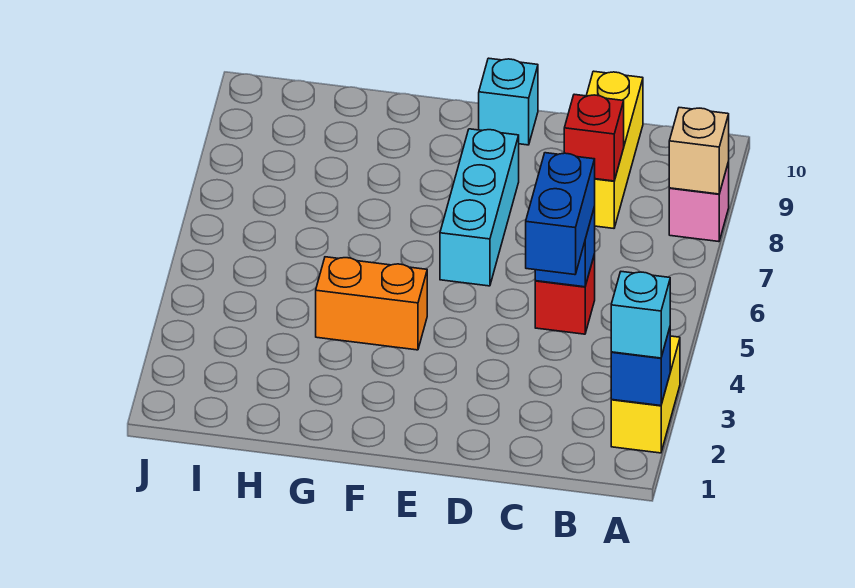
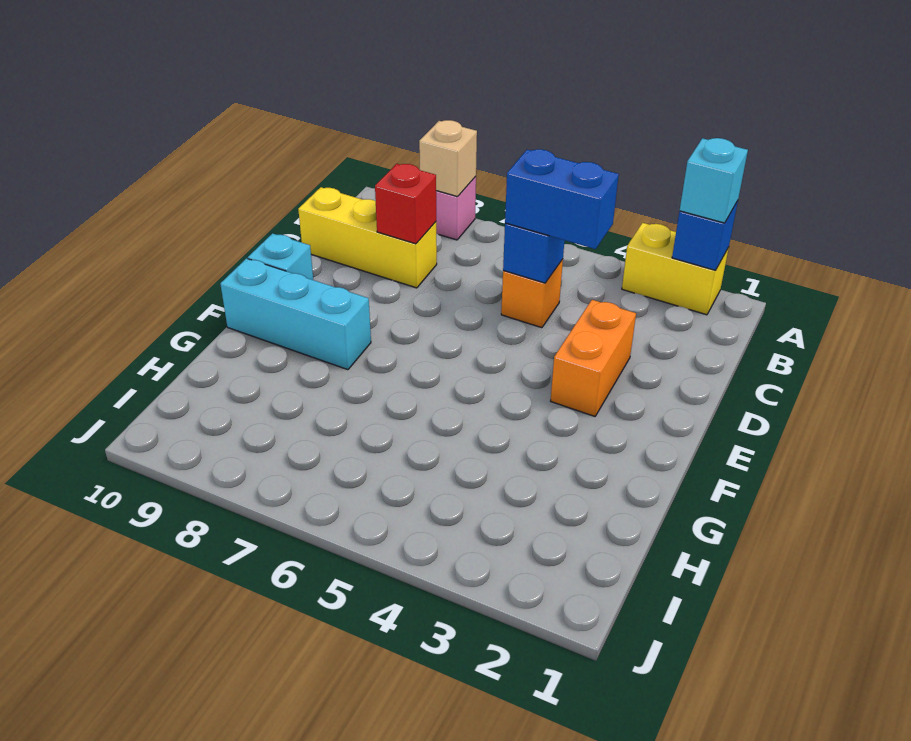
red 1x1 brick [535,254,595,334] -> orange 1x1 brick [501,259,563,328]
cyan 1x3 brick [440,129,519,286] -> cyan 1x3 brick moved to [220,258,371,370]
orange 1x2 brick [316,257,427,350] -> orange 1x2 brick moved to [551,300,636,416]

